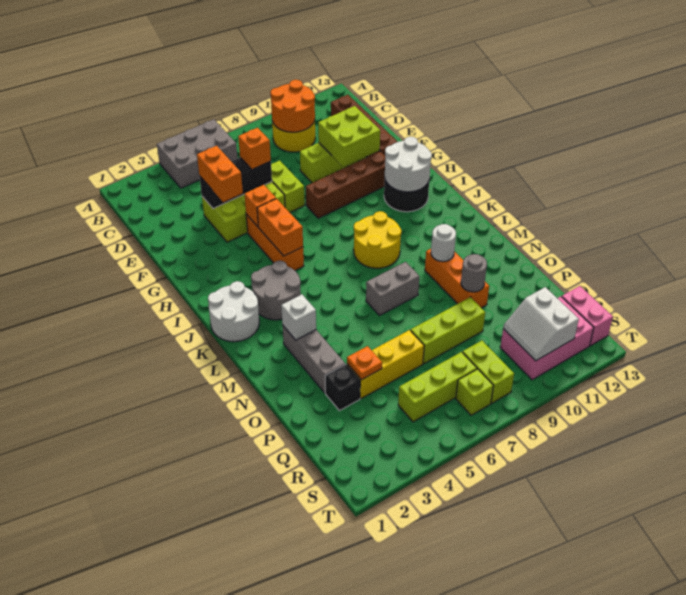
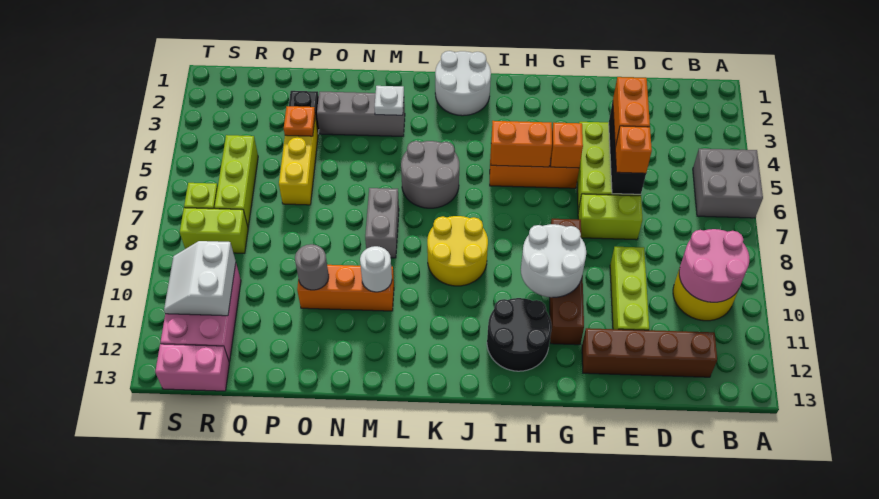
grey 2x3 brick [157,119,237,188] -> grey 2x2 brick [693,149,763,218]
orange 2x2 round brick [270,80,315,132] -> pink 2x2 round brick [679,229,749,302]
orange 1x2 brick [197,146,243,202] -> orange 1x2 brick turned to [613,77,650,147]
lime 2x2 brick [318,106,380,167] -> none
white 2x2 round brick [385,137,432,192] -> white 2x2 round brick moved to [521,224,586,297]
grey 2x2 round brick [251,261,301,320] -> grey 2x2 round brick moved to [401,141,459,208]
white 1x1 brick [281,295,316,340] -> white 1x1 plate [374,86,404,115]
lime 1x3 brick [411,297,485,364] -> none
white 2x2 slope [503,287,579,361] -> white 2x2 slope turned to [164,241,236,316]

